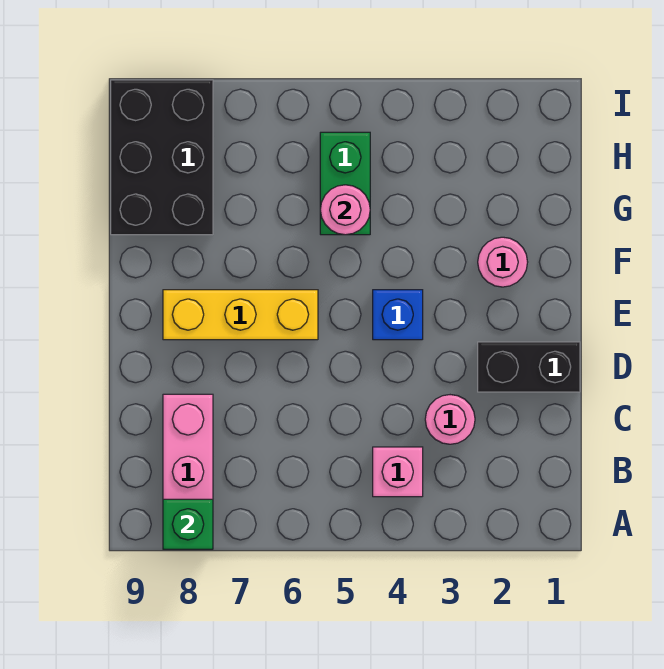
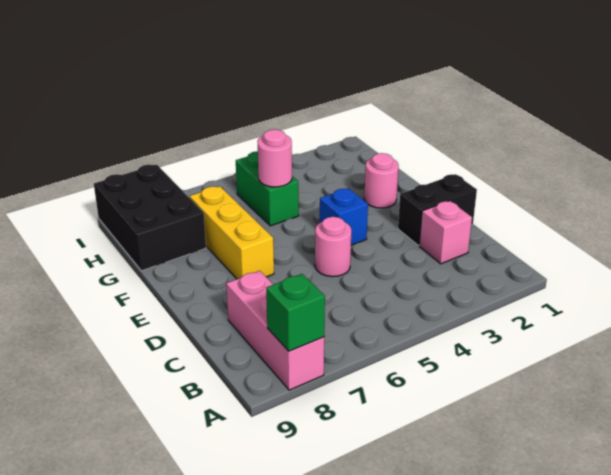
pink 1x1 brick [373,447,423,497] -> pink 1x1 brick moved to [419,201,472,264]
pink 1x1 round brick [425,395,475,444] -> pink 1x1 round brick moved to [315,217,351,277]
yellow 1x3 brick [163,290,318,340] -> yellow 1x3 brick turned to [189,186,274,279]

